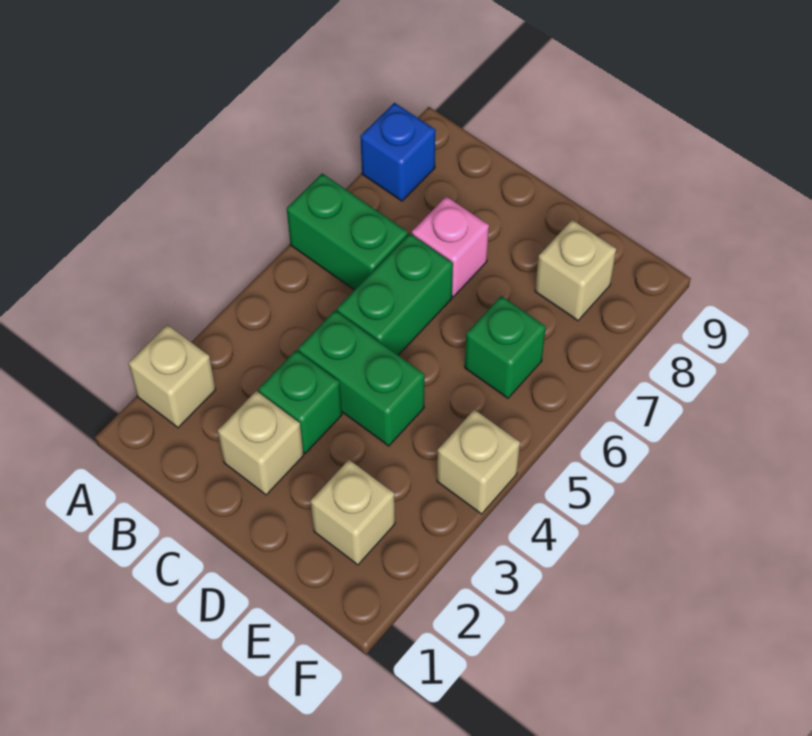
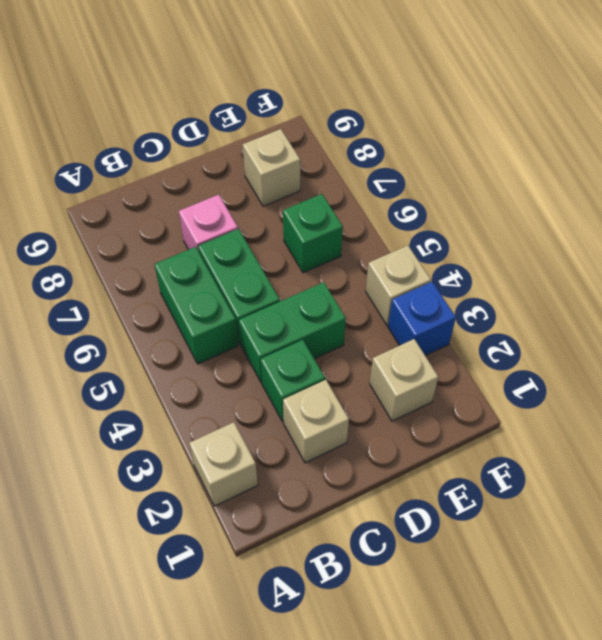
green 1x2 brick [287,173,408,290] -> green 1x2 brick turned to [154,247,238,364]
blue 1x1 brick [360,103,436,201] -> blue 1x1 brick moved to [388,282,456,356]

